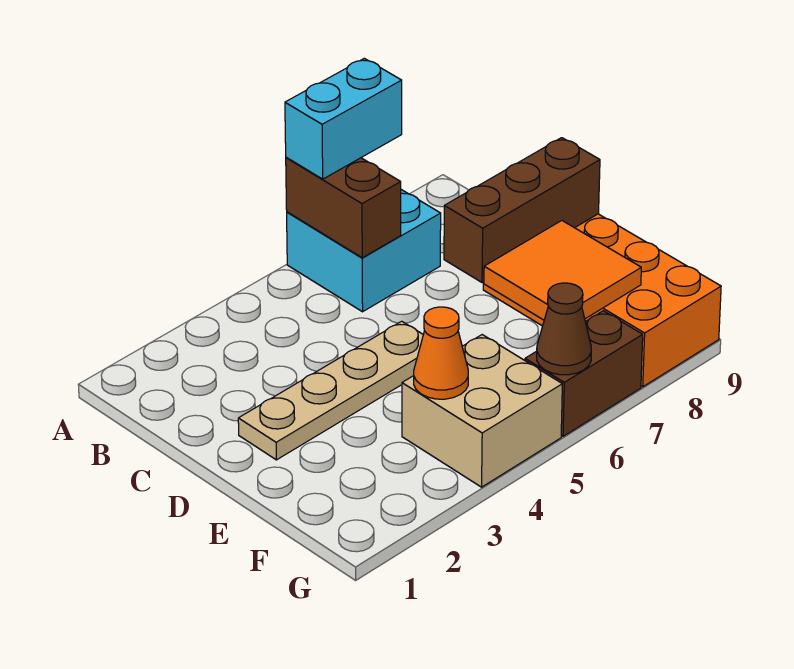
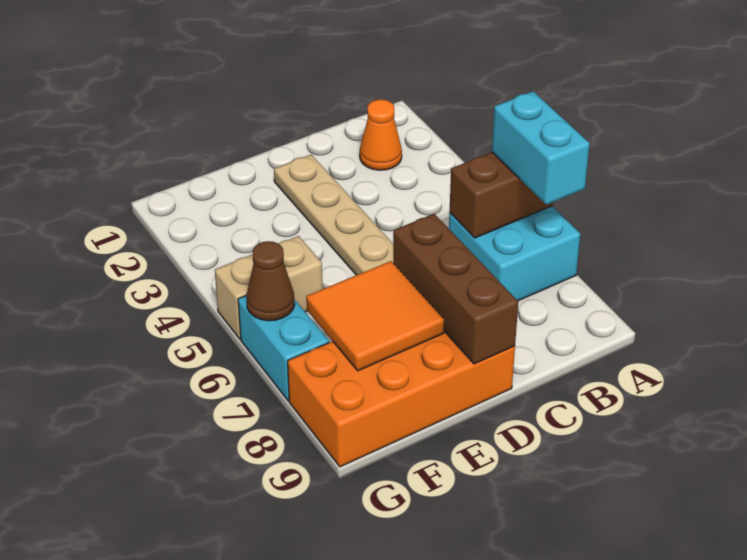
tan 2x2 brick [402,335,562,487] -> tan 1x2 brick [215,236,323,339]
orange 1x1 cone [414,307,468,399] -> orange 1x1 cone moved to [360,99,402,170]
brown 1x2 brick [525,311,643,436] -> cyan 1x2 brick [238,296,329,401]

